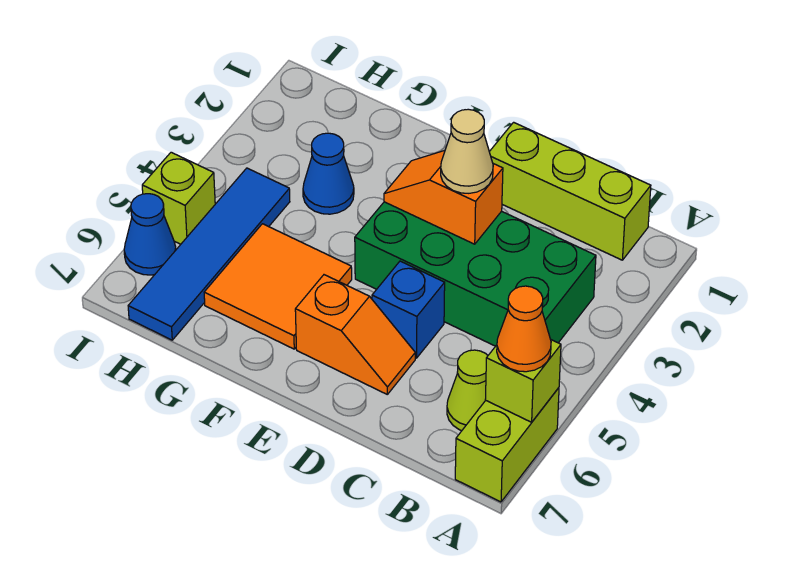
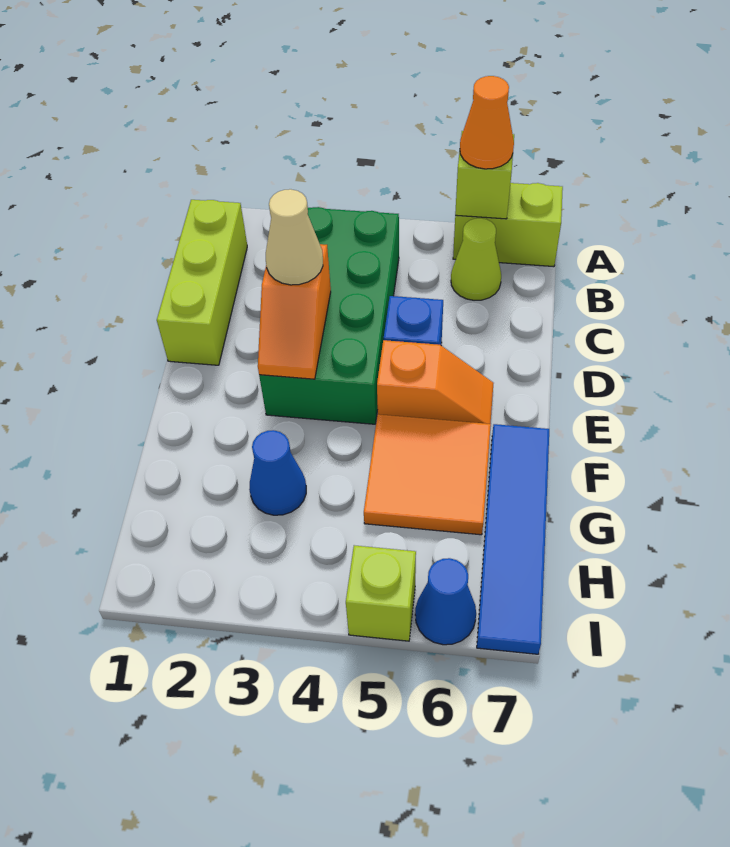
orange 1x2 slope [295,275,415,394] -> orange 1x2 slope turned to [377,340,494,424]
blue 1x4 tile [128,168,290,340] -> blue 1x4 tile turned to [477,424,549,654]

